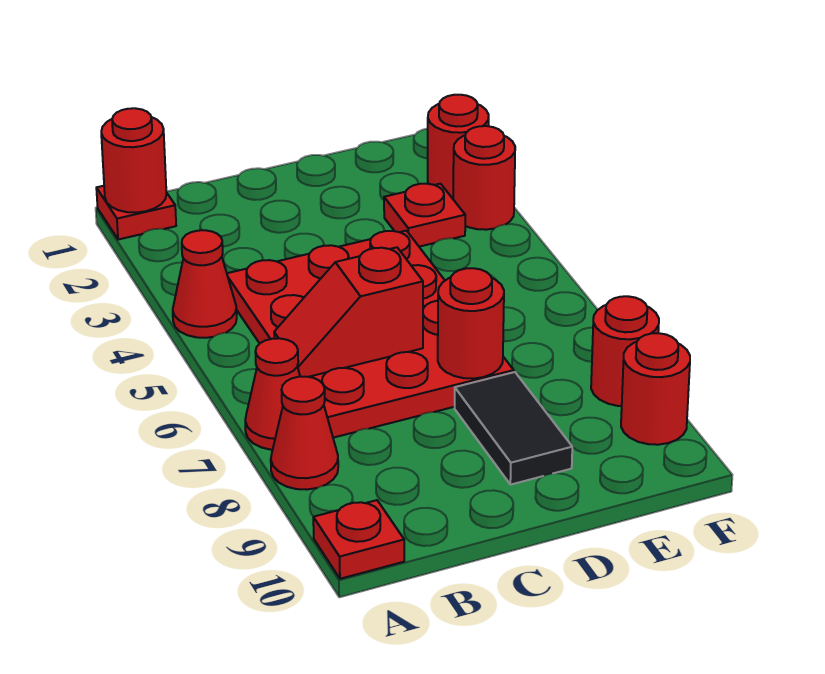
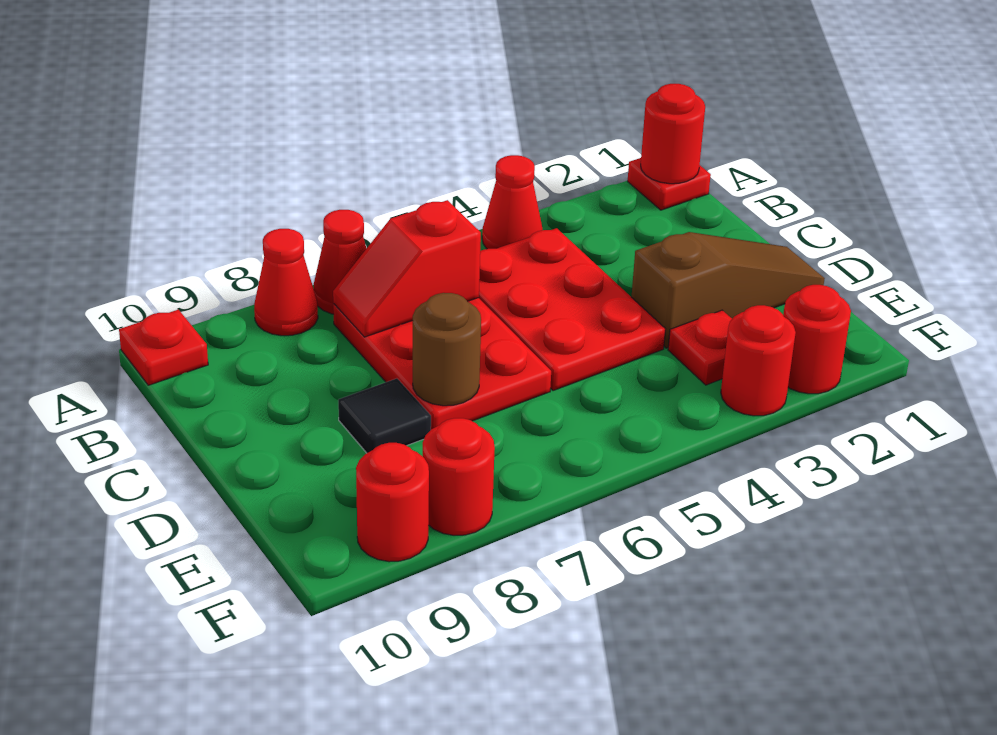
red 1x2 slope [274,247,423,377] -> red 1x2 slope turned to [333,200,481,337]
none -> brown 1x3 slope [632,232,825,348]
red 1x1 round brick [438,268,504,379] -> brown 1x1 round brick [413,293,481,406]
black 1x2 tile [455,372,572,485] -> black 1x1 tile [338,378,431,453]

